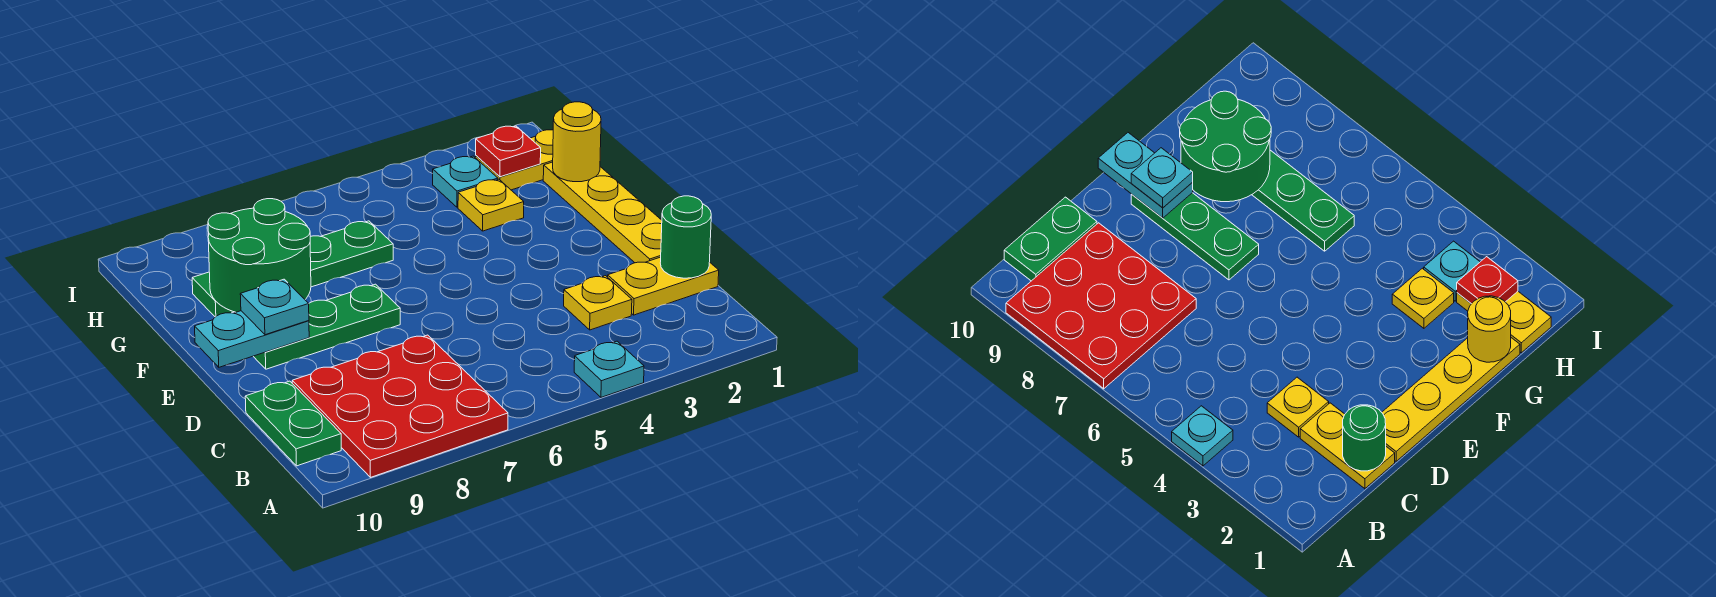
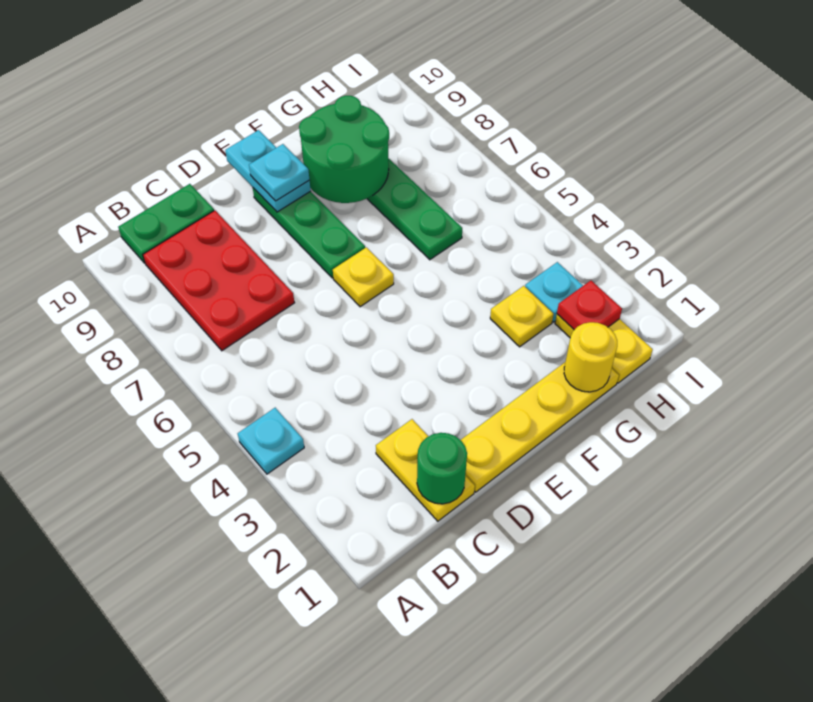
red 3x3 plate [292,335,508,477] -> red 2x3 plate [143,210,294,351]
yellow 1x1 plate [564,276,632,330] -> yellow 1x1 plate moved to [333,247,394,307]

